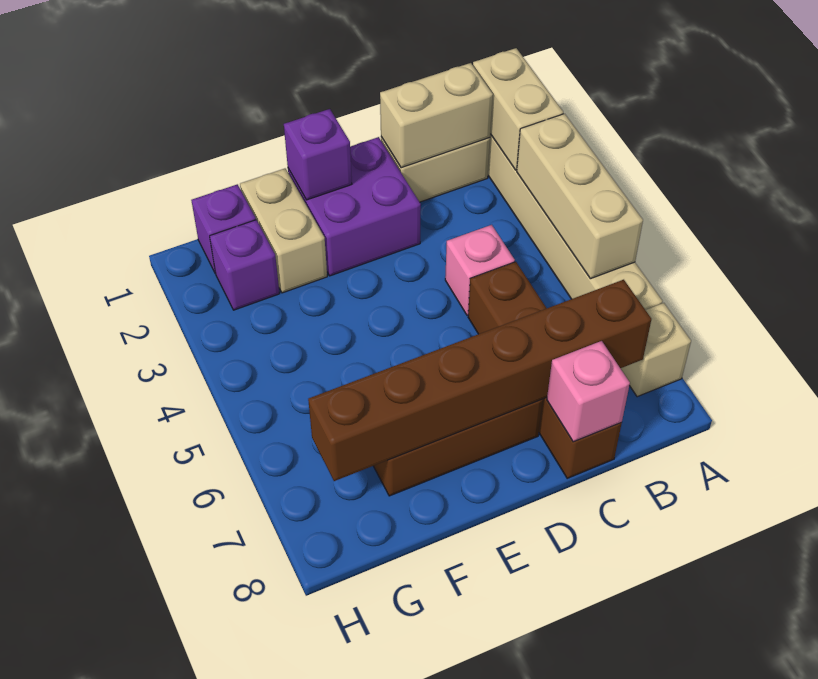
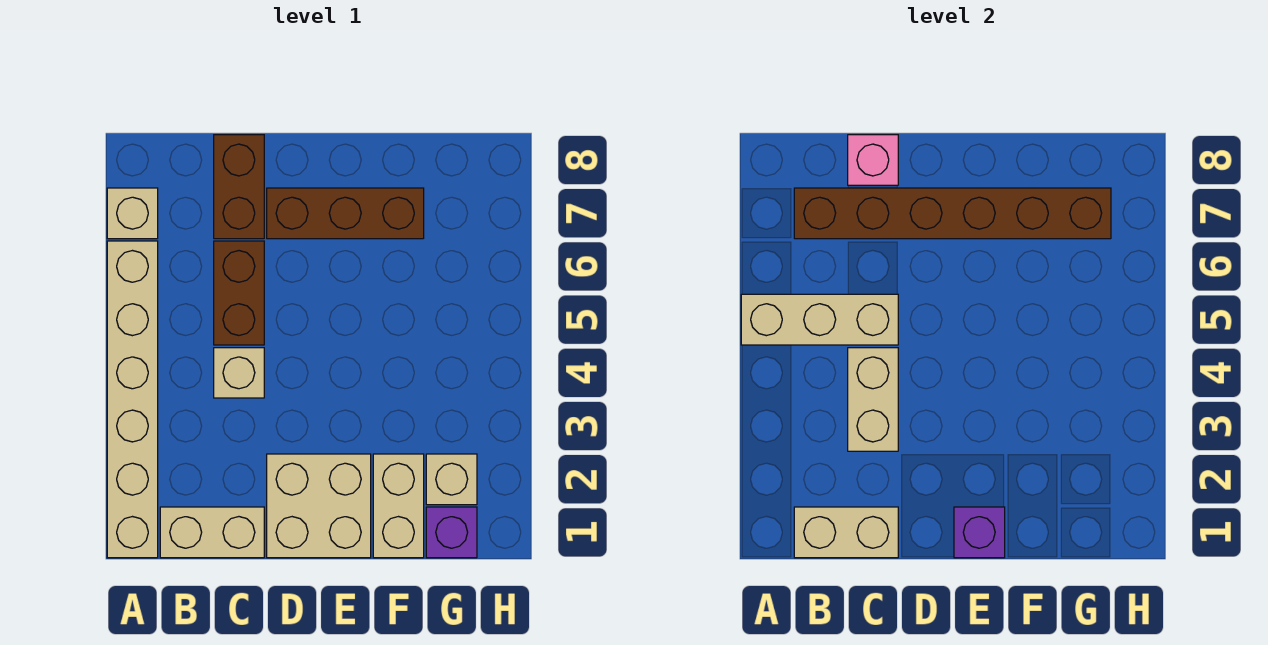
tan 1x2 brick [473,48,563,170] -> tan 1x2 brick moved to [848,348,898,451]
tan 1x3 brick [517,114,643,279] -> tan 1x3 brick turned to [741,294,898,345]
pink 1x1 brick [445,225,515,315] -> tan 1x1 brick [214,348,264,398]
purple 2x2 brick [288,137,421,276] -> tan 2x2 brick [267,454,371,558]
purple 1x1 brick [210,220,280,310] -> tan 1x1 brick [426,454,477,505]

